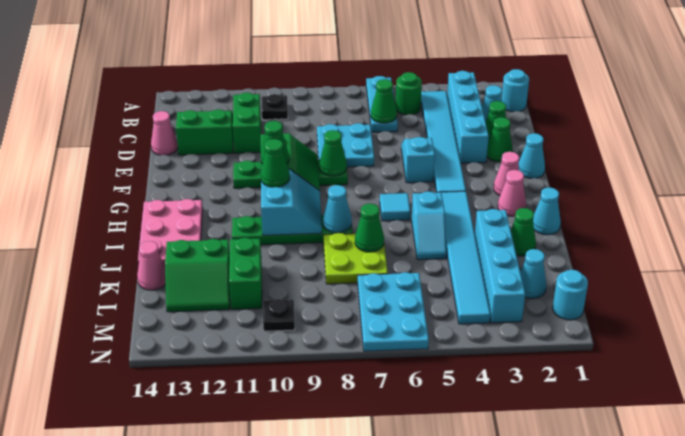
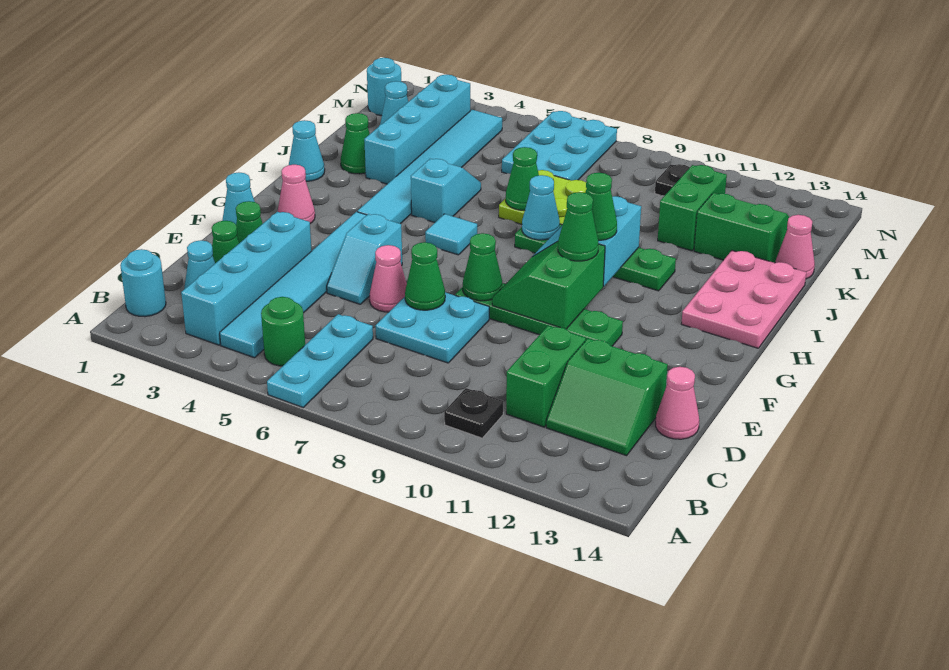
green 1x1 cone [371,79,397,123] -> green 1x1 cone moved to [405,242,445,310]
pink 1x1 cone [498,170,526,216] -> pink 1x1 cone moved to [370,245,407,312]

